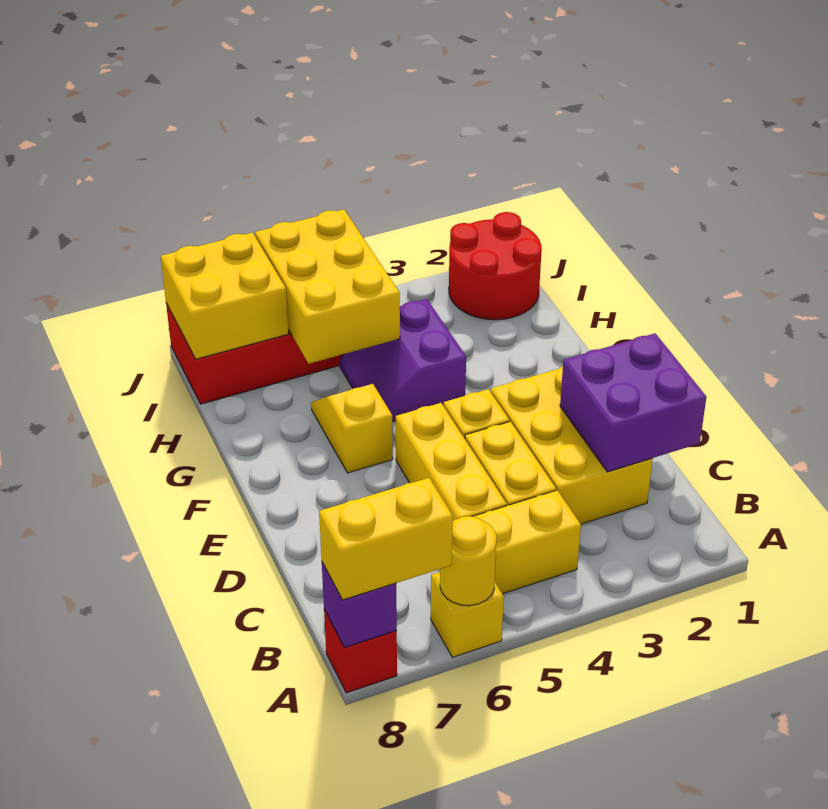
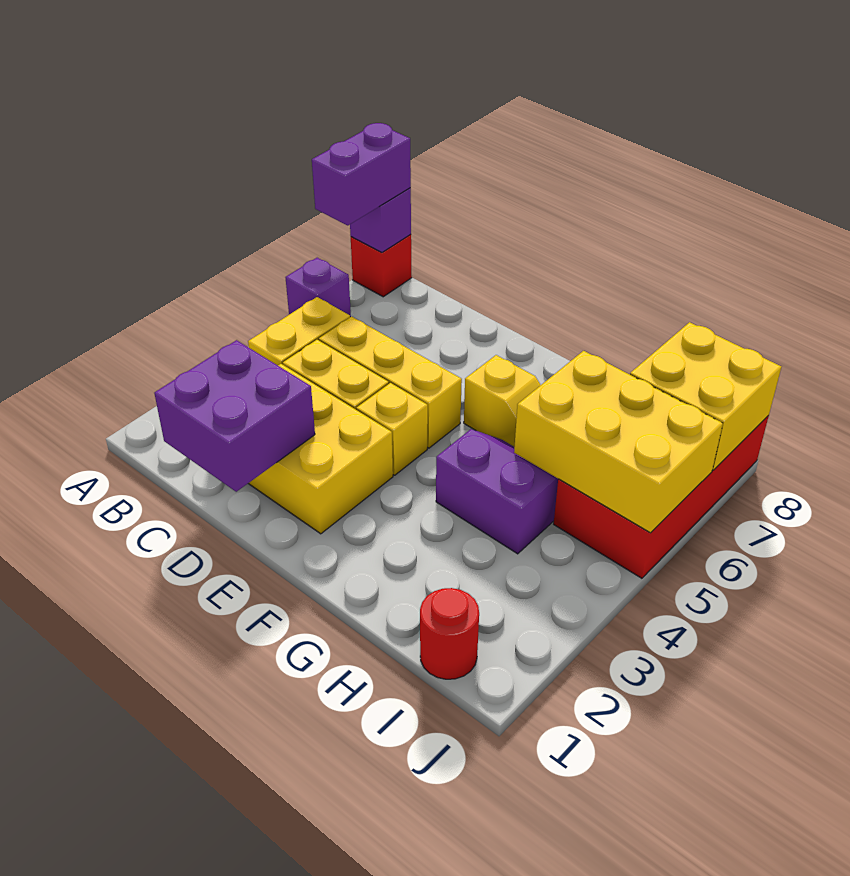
yellow 1x1 brick [431,572,504,657] -> purple 1x1 brick [285,258,351,317]
yellow 1x1 round brick [440,516,497,606] -> none
yellow 1x2 brick [319,478,453,600] -> purple 1x2 brick [312,123,411,225]
red 2x2 round brick [449,212,542,320] -> red 1x1 round brick [420,588,479,679]

